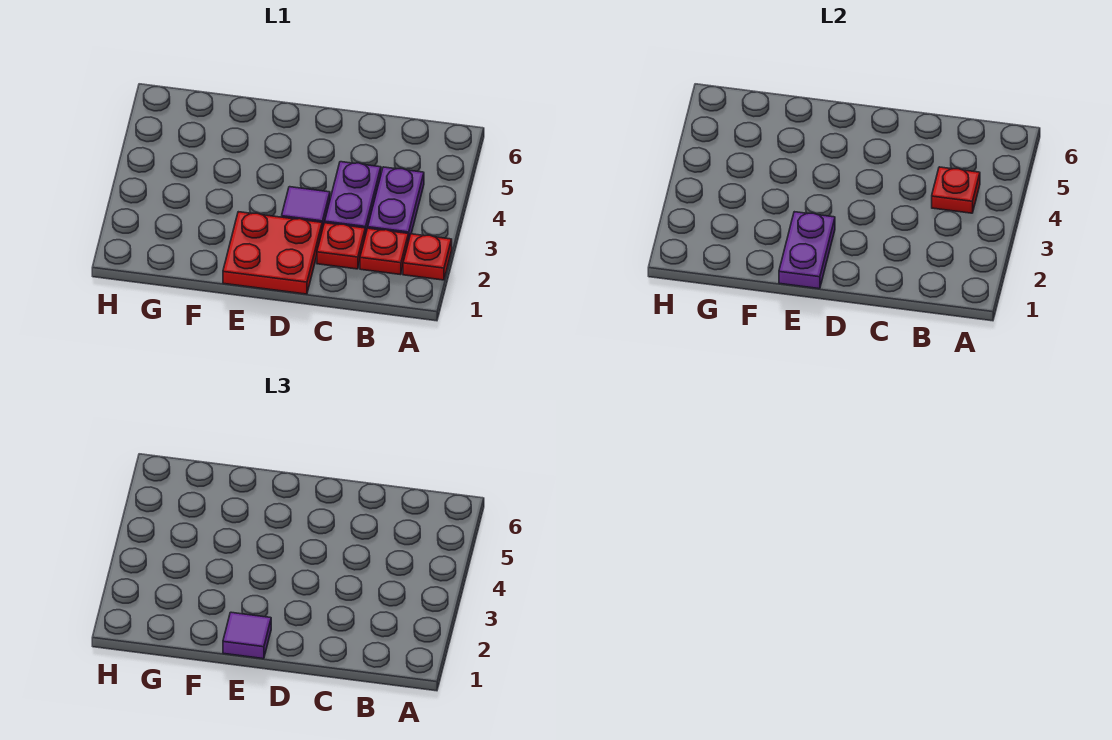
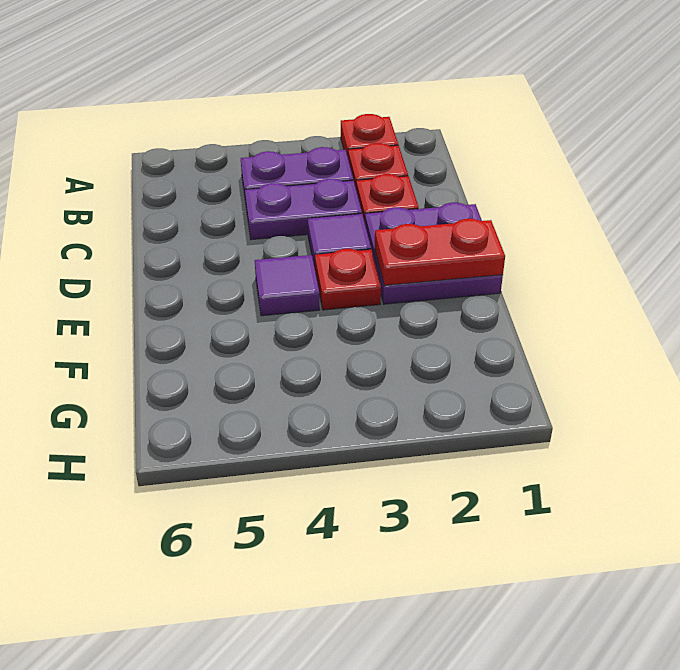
red 1x1 plate [932,167,980,213] -> red 1x1 plate moved to [315,249,381,310]
red 2x2 plate [223,212,322,294] -> purple 2x2 plate [365,202,503,304]
purple 1x2 plate [779,212,835,289] -> red 1x2 plate [375,219,505,286]
purple 1x1 tile [223,612,271,659] -> purple 1x1 tile moved to [255,255,320,316]

